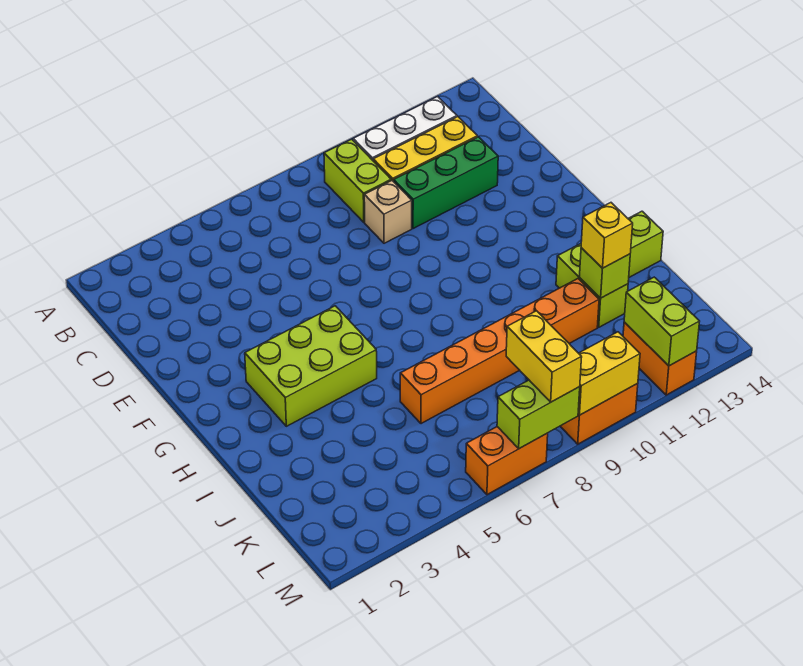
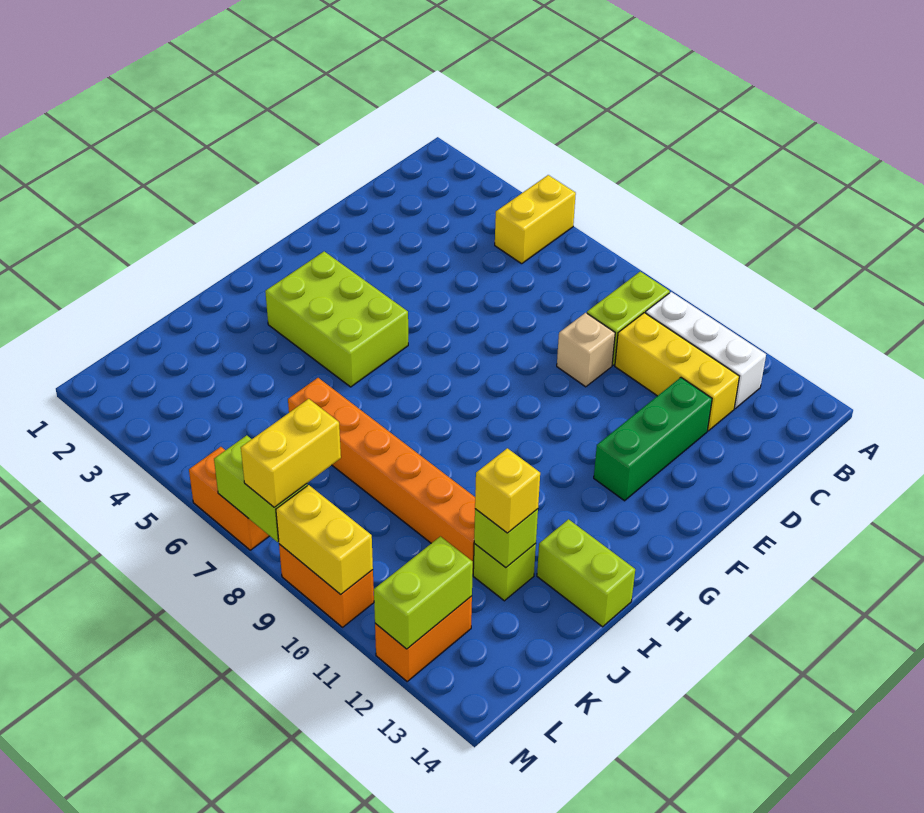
none -> yellow 1x2 brick [495,175,576,264]
green 1x3 brick [394,137,498,229] -> green 1x3 brick turned to [594,378,712,501]
lime 1x2 brick [556,244,628,327] -> lime 1x1 brick [473,544,536,601]

